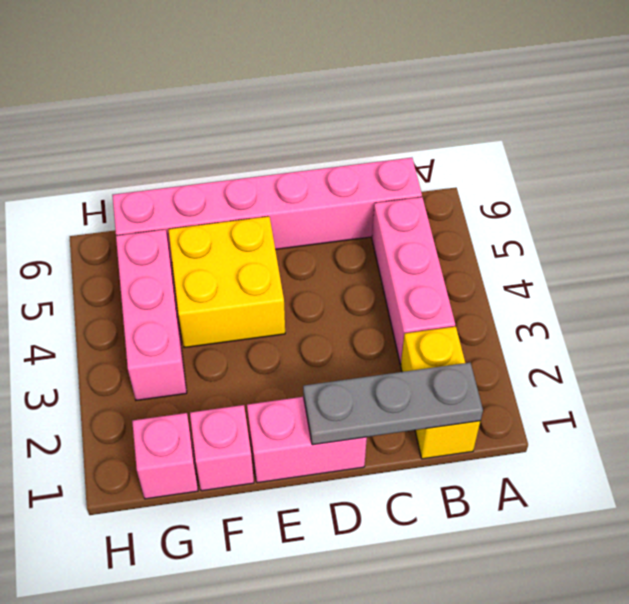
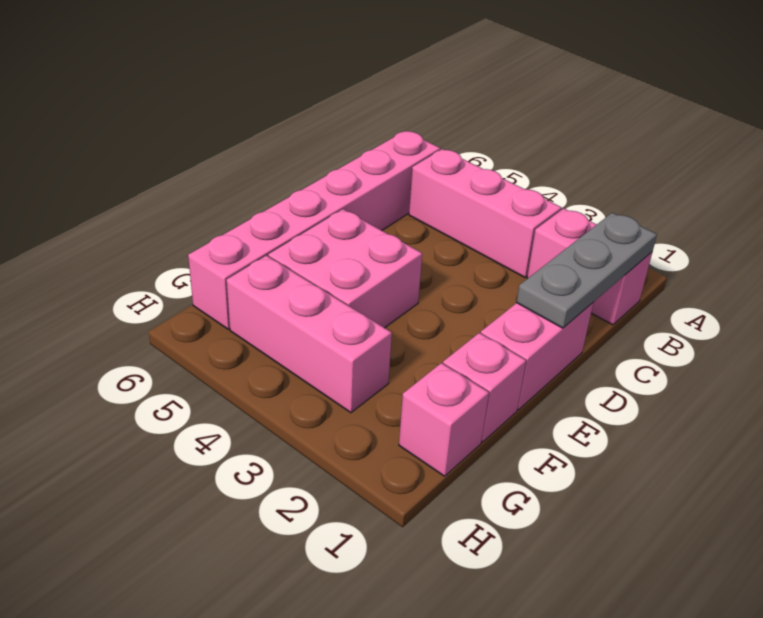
yellow 1x2 brick [401,326,480,459] -> pink 1x2 brick [527,208,652,325]
yellow 2x2 brick [168,216,285,348] -> pink 2x2 brick [268,209,422,328]

